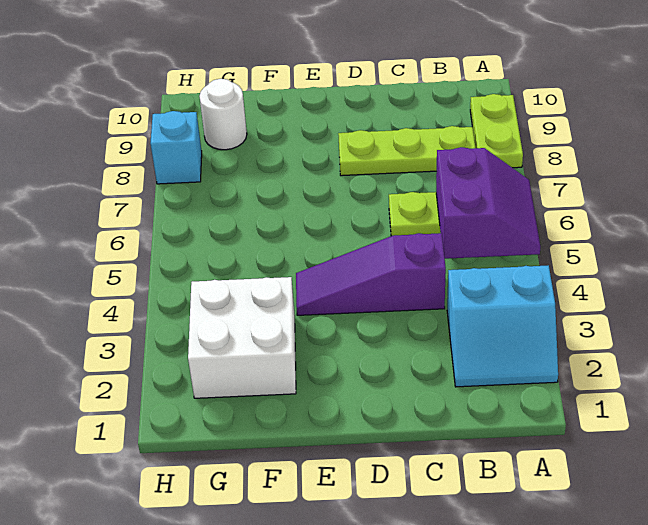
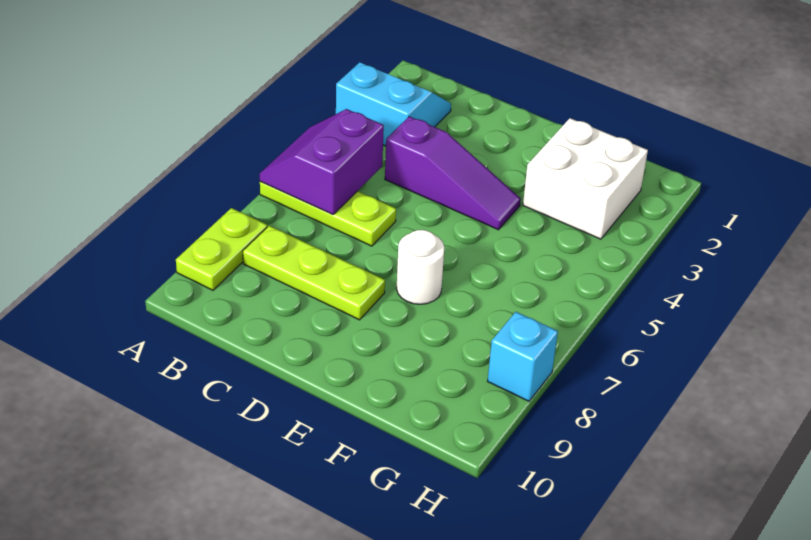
white 1x1 round brick [199,79,247,150] -> white 1x1 round brick moved to [396,230,444,304]

